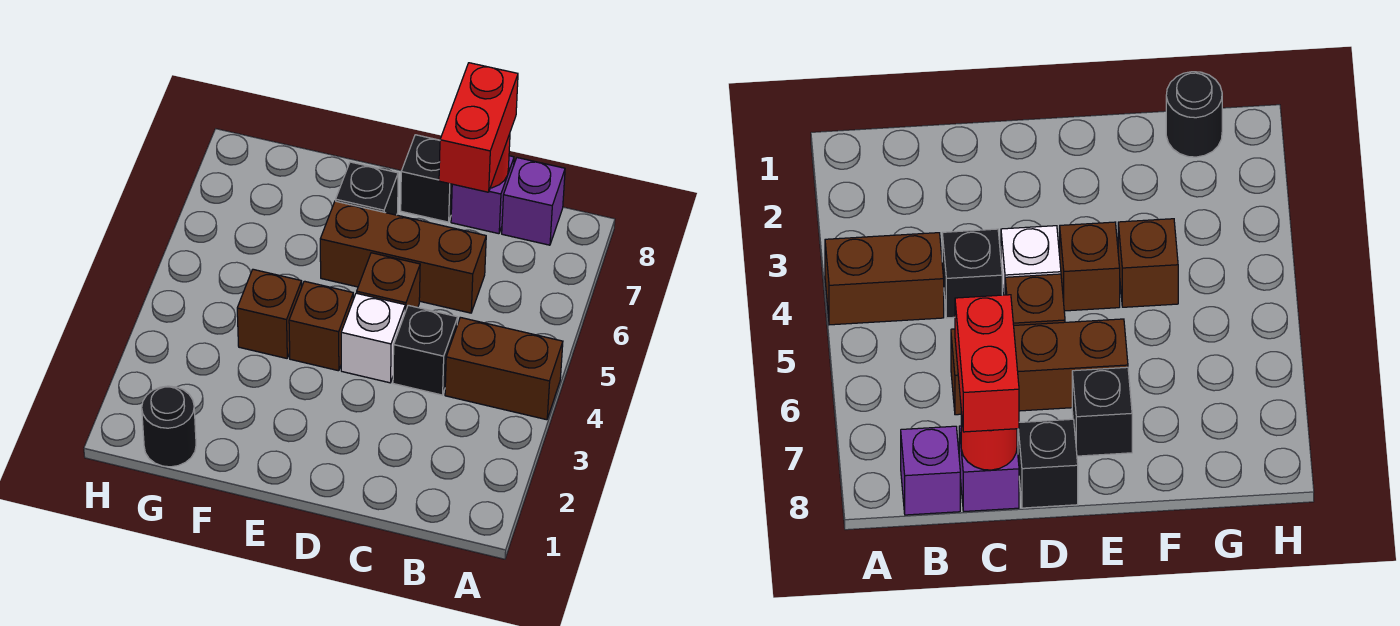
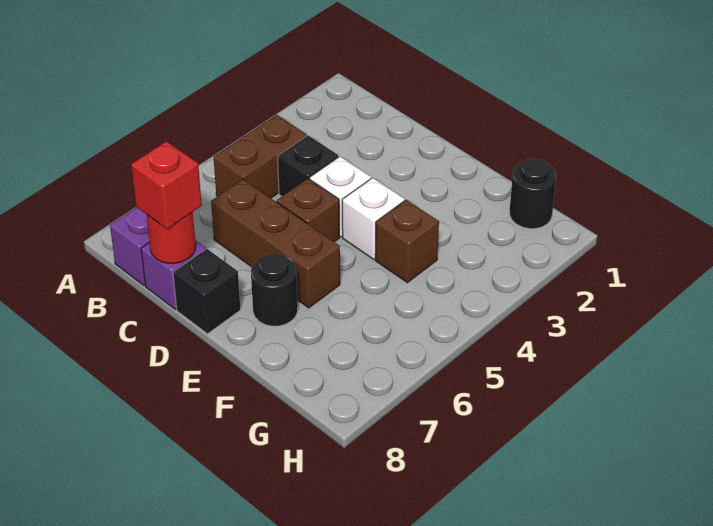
brown 1x2 brick [445,317,563,420] -> brown 1x2 brick turned to [214,115,307,198]
red 1x2 brick [439,63,518,192] -> red 1x1 brick [131,141,202,229]
brown 1x1 brick [289,281,353,371] -> white 1x1 brick [342,178,405,260]
black 1x1 brick [336,162,398,215] -> black 1x1 round brick [251,253,298,326]

